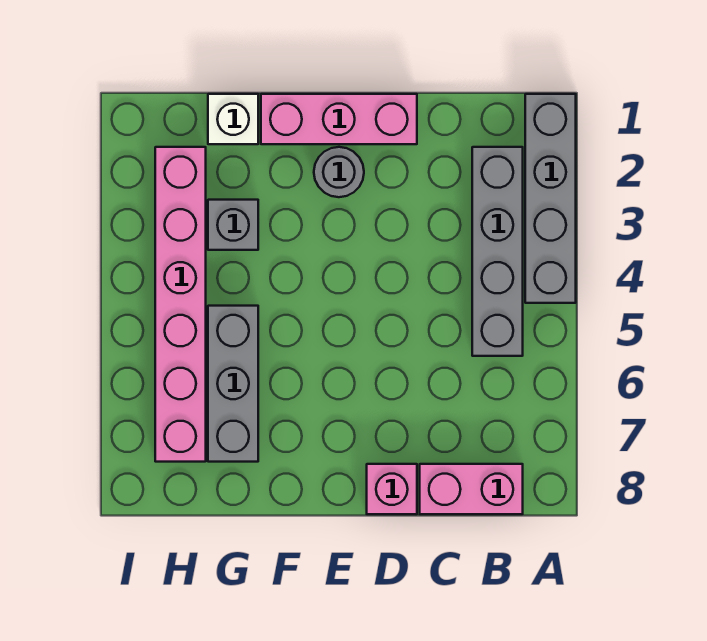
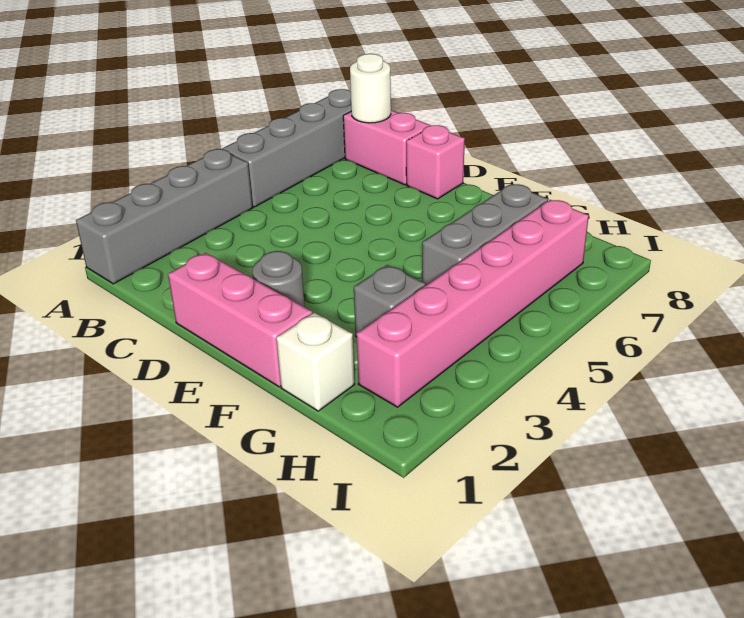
grey 1x4 brick [472,147,523,356] -> grey 1x4 brick moved to [222,89,351,207]
none -> white 1x1 round brick [350,54,391,123]

